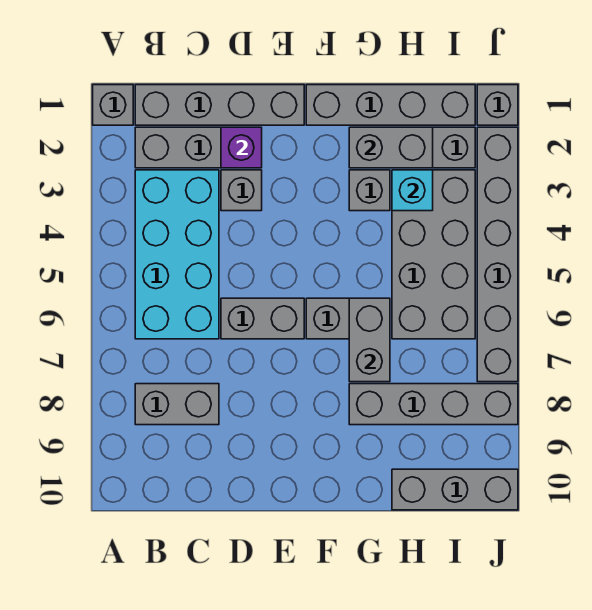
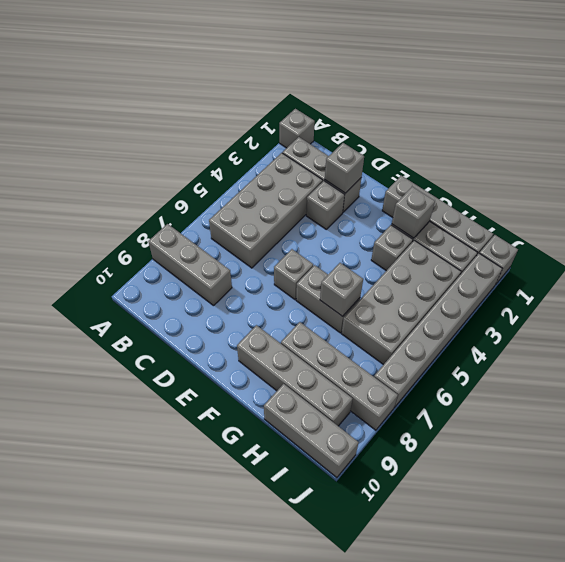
grey 1x4 brick [135,85,304,125] -> grey 1x4 brick moved to [237,325,353,426]
cyan 2x4 brick [135,170,219,339] -> grey 2x4 brick [209,153,323,268]
grey 1x2 brick [135,384,219,425] -> grey 1x3 brick [148,224,232,306]
purple 1x1 brick [221,127,262,168] -> grey 1x1 brick [325,143,364,193]
grey 1x2 brick [221,298,304,339] -> grey 1x1 brick [274,249,313,300]
grey 1x2 brick [349,127,433,168] -> grey 1x1 brick [392,187,435,238]
grey 1x2 brick [349,298,390,382] -> grey 1x1 brick [320,263,363,316]
cyan 1x1 brick [392,170,433,211] -> none

